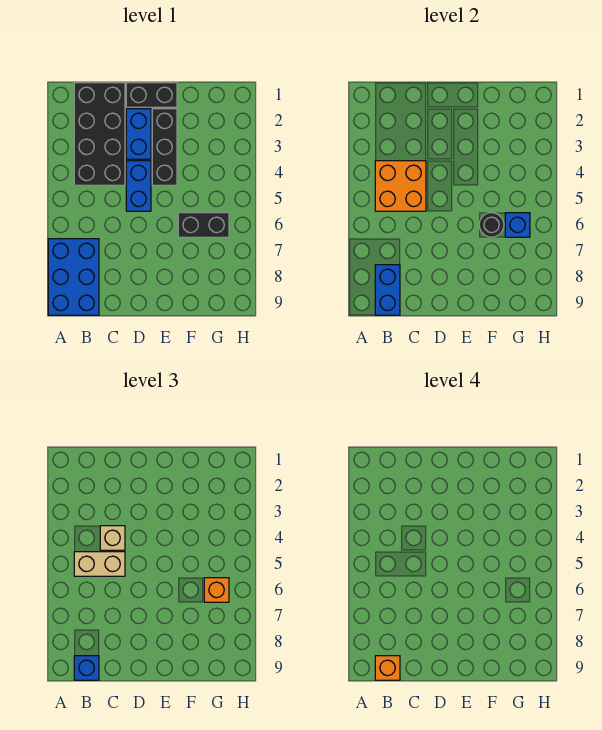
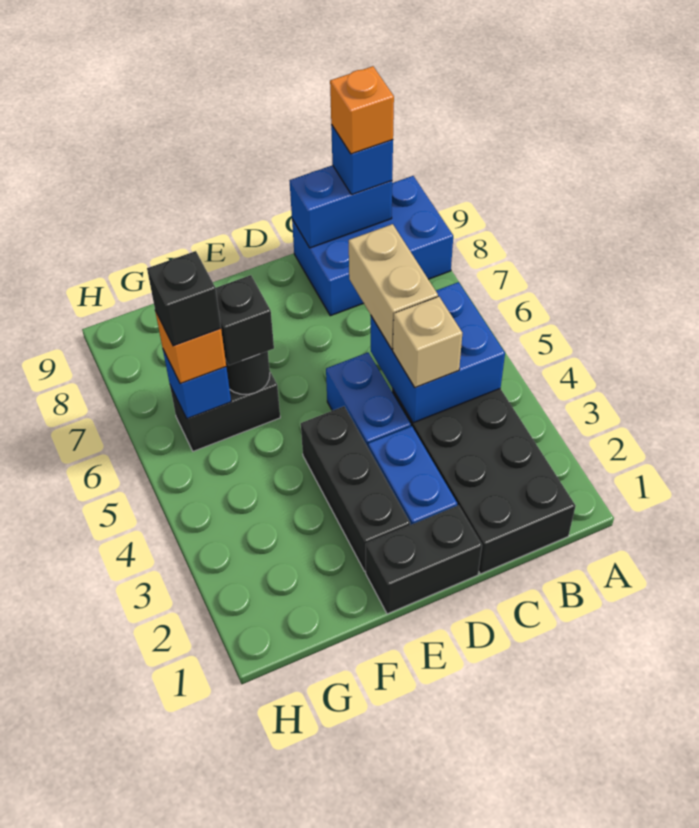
blue 2x3 brick [48,239,99,315] -> blue 2x3 brick turned to [292,176,453,316]
orange 2x2 brick [375,161,426,211] -> blue 2x2 brick [371,282,505,423]
tan 1x2 brick [74,552,125,576] -> tan 1x2 brick turned to [349,224,438,349]
blue 1x2 brick [375,265,400,315] -> blue 1x2 brick turned to [290,165,392,248]
none -> black 1x1 brick [216,275,274,365]
none -> black 1x1 brick [147,251,221,346]

